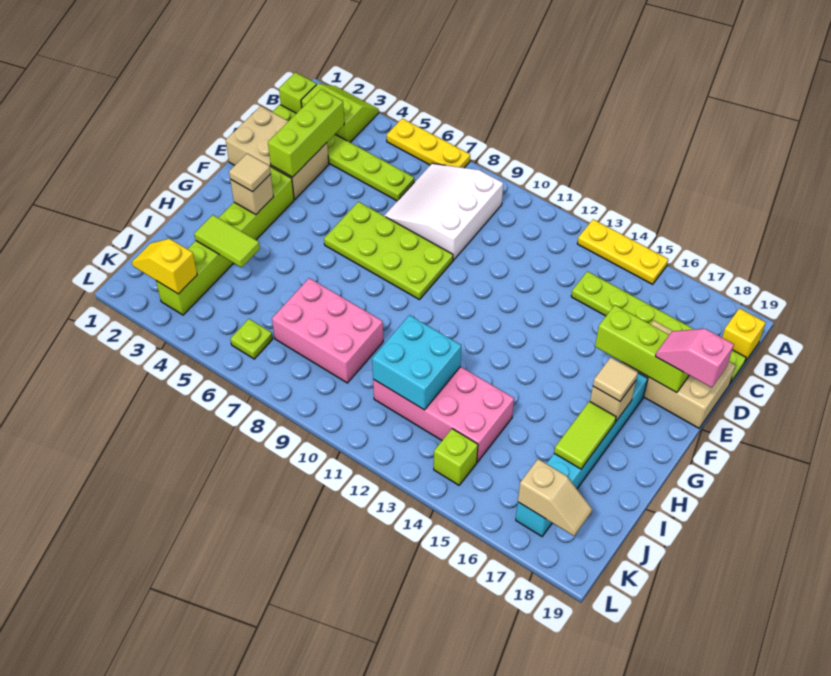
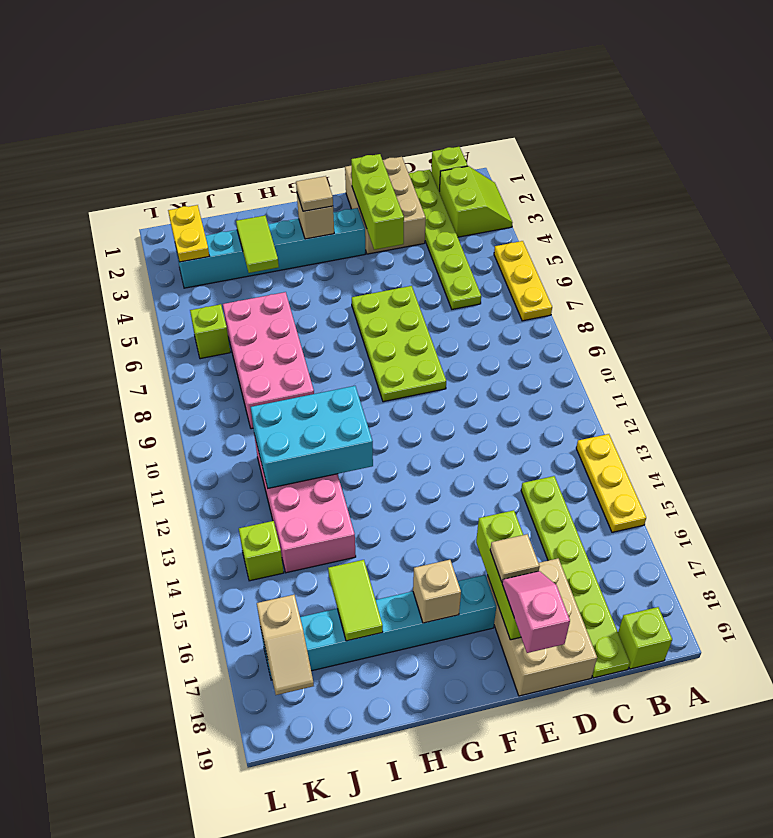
white 3x3 slope [384,163,503,260] -> none
yellow 1x1 brick [722,308,766,362] -> lime 1x1 brick [618,607,672,669]
lime 1x3 brick [268,89,344,177] -> lime 1x3 brick turned to [351,154,404,250]
lime 1x6 brick [156,166,294,315] -> cyan 1x6 brick [176,208,365,288]
tan 1x1 tile [593,357,638,401] -> tan 1x1 tile moved to [490,534,540,582]
lime 1x2 tile [554,401,616,469] -> lime 1x2 tile turned to [328,560,383,641]
pink 2x3 brick [272,278,383,383] -> pink 2x4 brick [223,292,314,429]
cyan 2x2 brick [372,315,461,410] -> cyan 2x3 brick [251,386,373,488]
yellow 1x2 slope [132,239,197,294] -> yellow 1x2 plate [168,205,210,262]
lime 1x1 plate [230,319,273,359] -> lime 1x1 brick [190,304,230,359]

